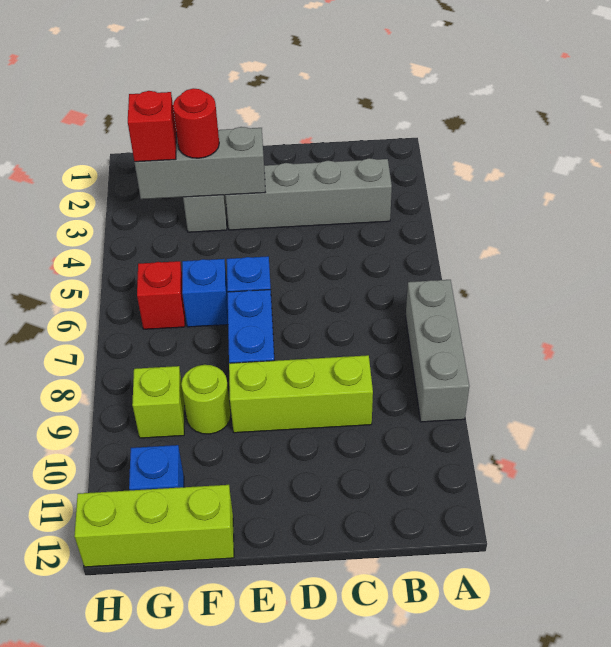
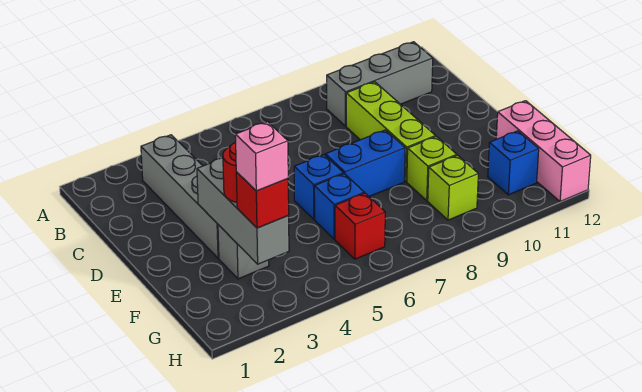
grey 1x3 brick [406,280,469,422] -> grey 1x3 brick moved to [327,42,433,126]
lime 1x1 round brick [181,365,231,434] -> lime 1x1 brick [407,137,457,201]
lime 1x3 brick [75,485,234,567] -> pink 1x3 brick [496,101,591,202]
none -> pink 1x1 brick [235,122,288,191]

